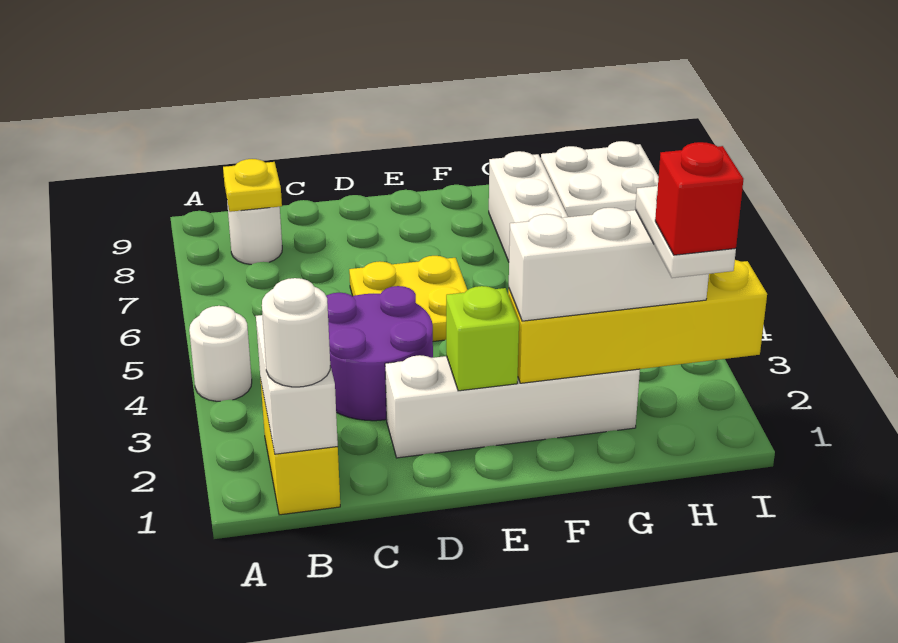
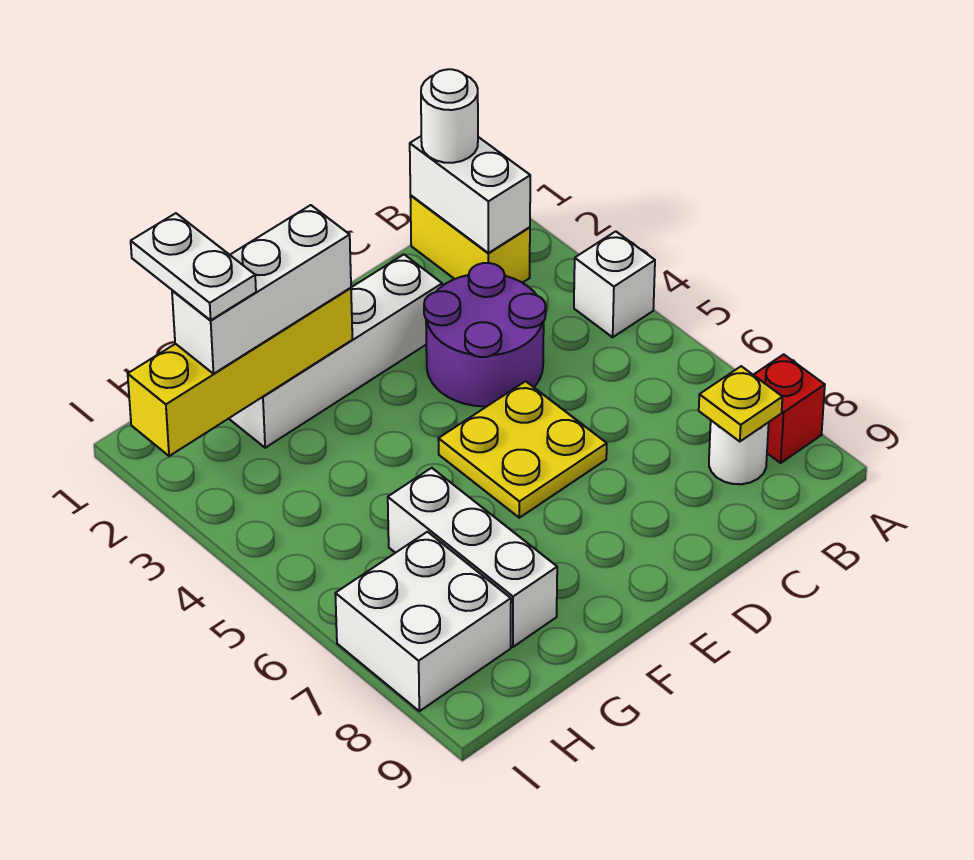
white 1x1 round brick [189,306,252,401] -> white 1x1 brick [574,231,655,337]
lime 1x1 brick [446,286,519,391] -> none
red 1x1 brick [655,142,743,255] -> red 1x1 brick moved to [754,354,825,463]

